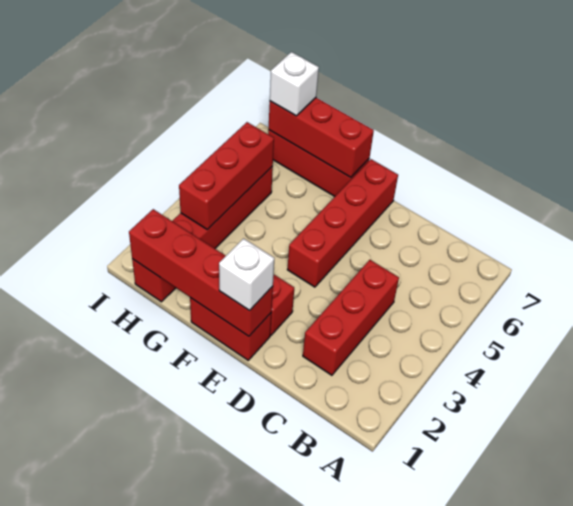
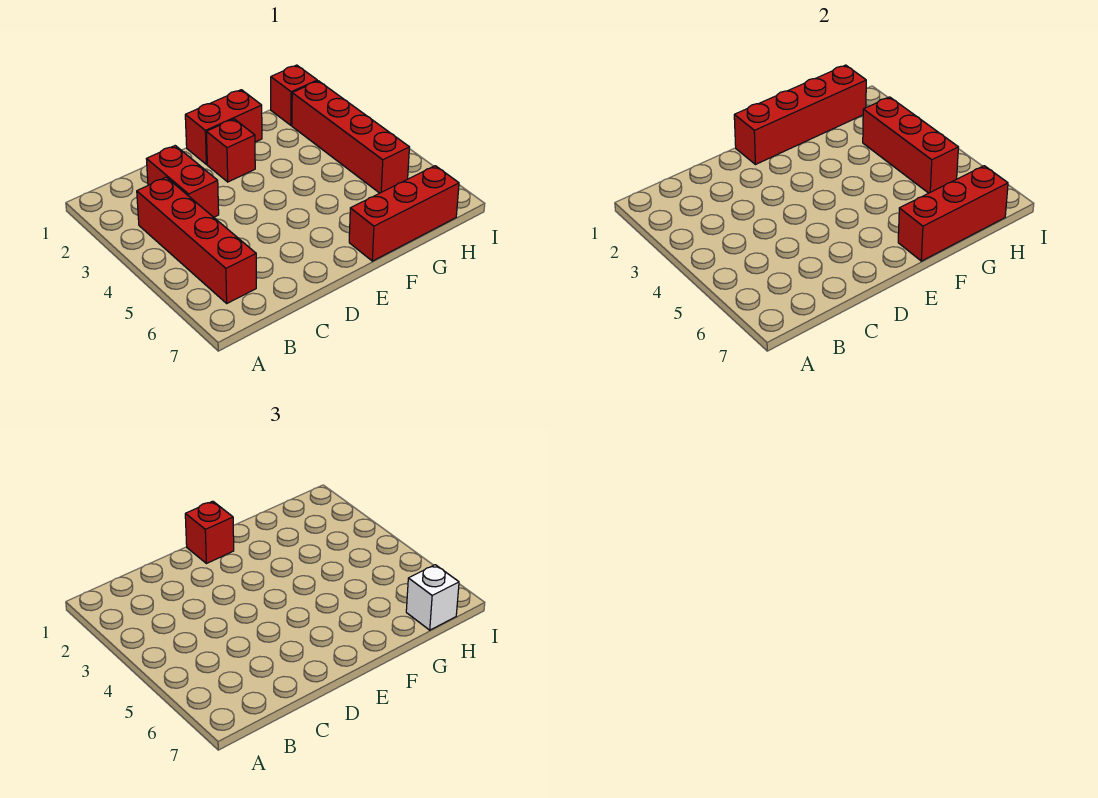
red 1x3 brick [303,260,399,375] -> red 1x2 brick [147,146,219,217]
white 1x1 brick [219,238,274,311] -> red 1x1 brick [185,501,234,564]
red 1x4 brick [287,159,398,287] -> red 1x4 brick moved to [137,177,256,303]

